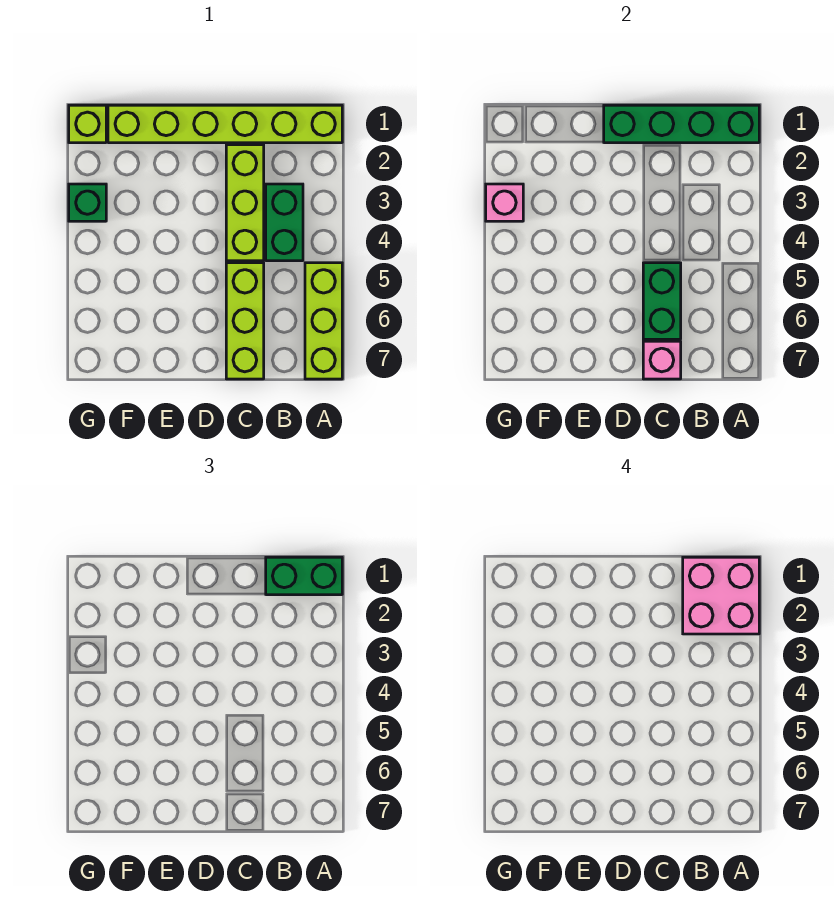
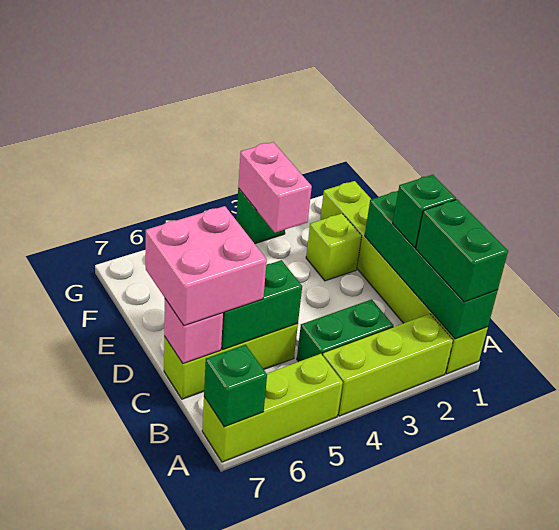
pink 2x2 brick [683,557,759,634] -> pink 2x2 brick moved to [146,206,267,326]
none -> green 1x1 brick [204,345,267,427]
none -> green 1x1 brick [393,175,456,248]
lime 1x3 brick [226,145,264,261] -> lime 1x3 brick moved to [322,314,453,416]
lime 1x1 brick [69,105,106,143] -> lime 1x1 brick moved to [306,214,362,281]
pink 1x1 brick [486,184,523,221] -> pink 1x2 brick [238,142,312,233]

